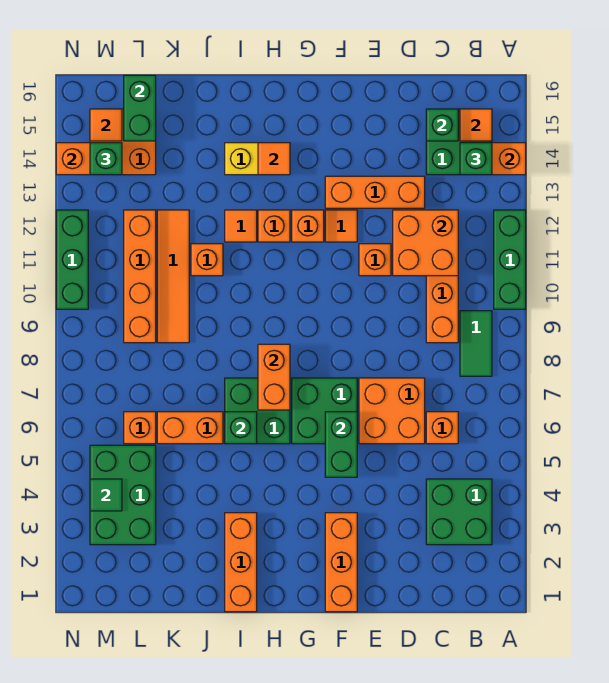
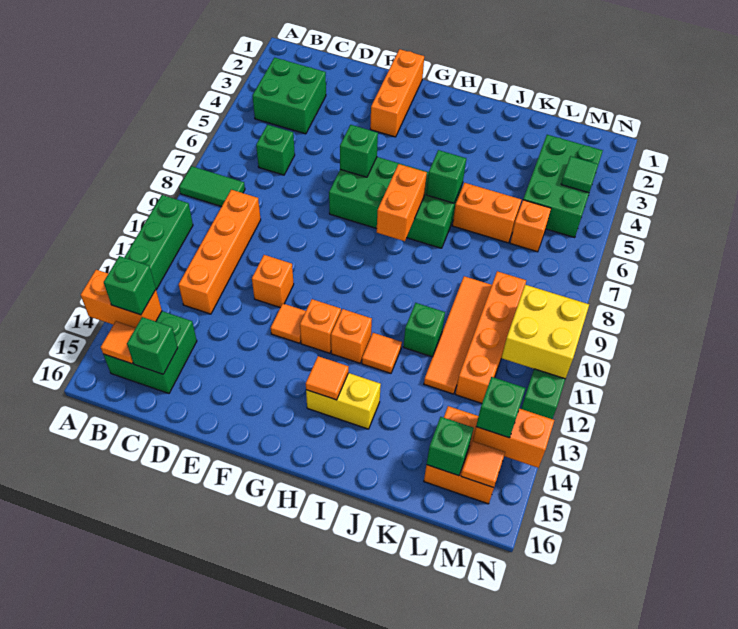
green 1x2 tile [460,311,492,376] -> green 1x2 tile turned to [179,166,245,207]
orange 1x1 brick [426,412,458,444] -> green 1x1 brick [256,125,295,175]
orange 2x2 brick [393,210,458,276] -> none
orange 2x2 brick [359,378,425,444] -> none
orange 1x3 brick [325,176,425,208] -> none
green 1x2 brick [325,412,357,477] -> green 1x1 brick [340,125,378,177]
orange 1x3 brick [225,513,257,612] -> none
orange 1x1 brick [191,244,223,276] -> green 1x1 brick [403,303,445,357]
green 1x2 brick [124,75,156,141] -> green 1x1 brick [427,417,474,476]
none -> yellow 2x2 brick [502,285,589,379]

